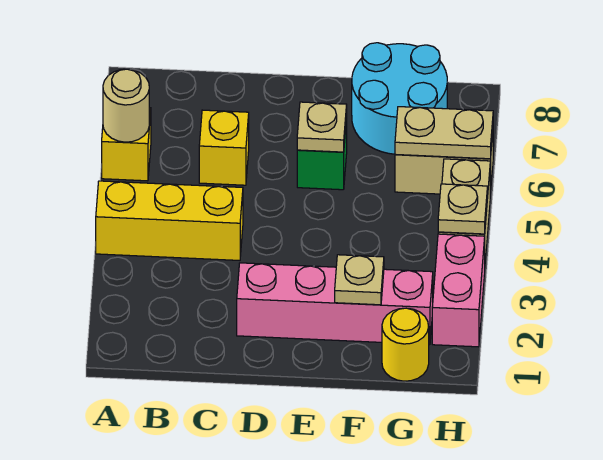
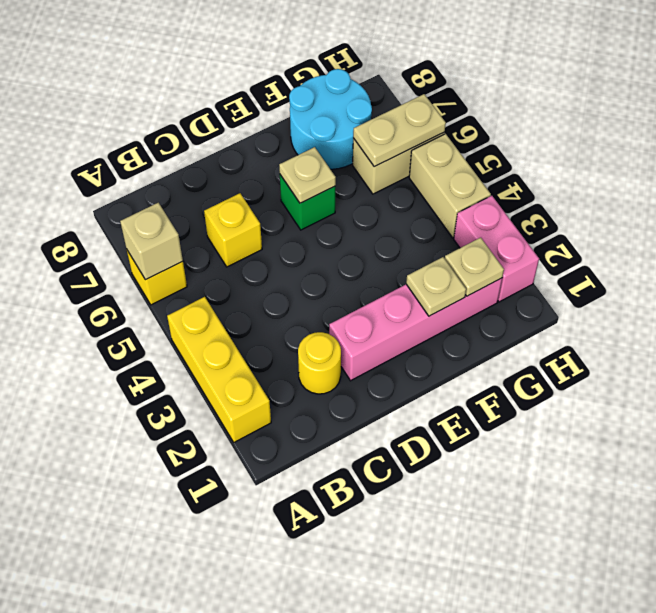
yellow 1x3 brick [96,181,243,260] -> yellow 1x3 brick turned to [167,297,271,442]
tan 1x1 round brick [103,69,149,142] -> tan 1x1 brick [120,203,183,280]
yellow 1x1 round brick [382,308,429,381] -> yellow 1x1 round brick moved to [298,332,341,394]
tan 1x1 plate [438,184,488,234] -> tan 1x1 plate moved to [445,238,504,296]

